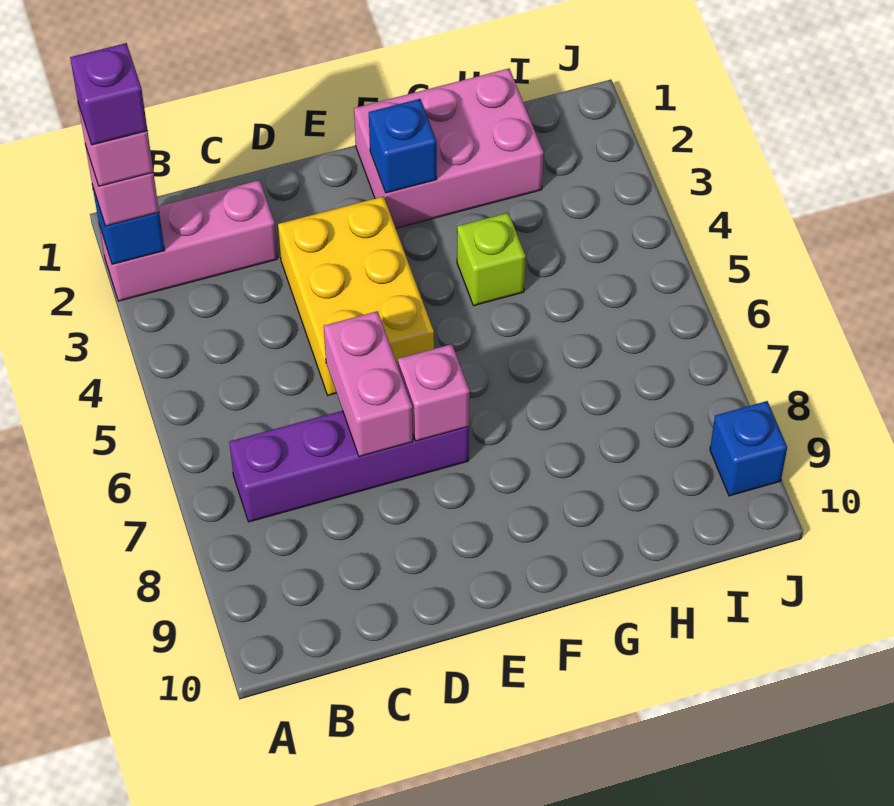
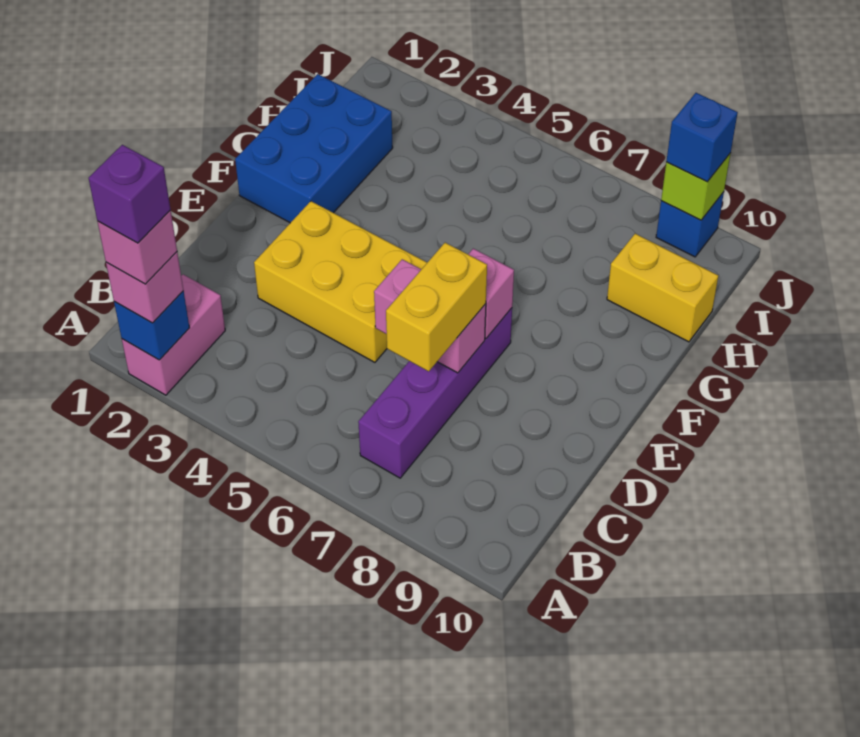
pink 1x3 brick [99,180,278,301] -> pink 1x2 brick [122,274,225,395]
none -> yellow 1x2 brick [386,243,487,371]
pink 2x3 brick [354,69,544,228] -> blue 2x3 brick [235,74,393,223]
blue 1x1 brick [369,99,437,193] -> blue 1x1 brick moved to [666,93,738,182]
lime 1x1 brick [457,213,526,306] -> lime 1x1 brick moved to [661,153,731,220]
none -> yellow 1x2 brick [607,234,718,342]

